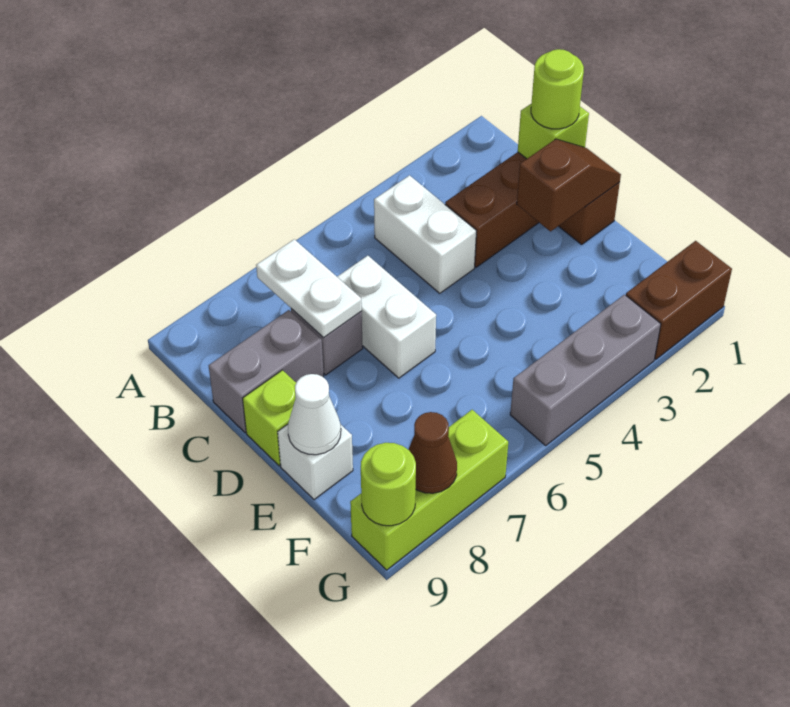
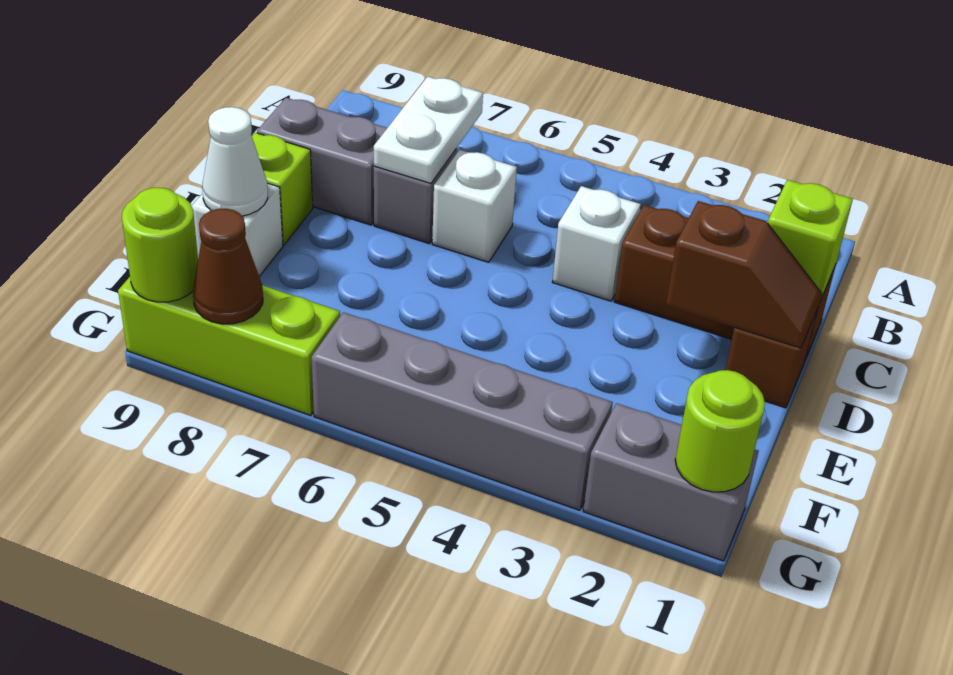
white 1x2 brick [374,175,476,293] -> white 1x1 brick [553,186,641,301]
lime 1x1 round brick [531,49,584,129] -> lime 1x1 round brick moved to [675,370,765,492]
white 1x2 brick [337,256,436,378] -> white 1x1 brick [432,150,517,262]
brown 1x2 brick [626,241,732,359] -> grey 1x2 brick [583,403,759,561]
grey 1x3 brick [510,295,661,446] -> grey 1x4 brick [312,312,613,510]

